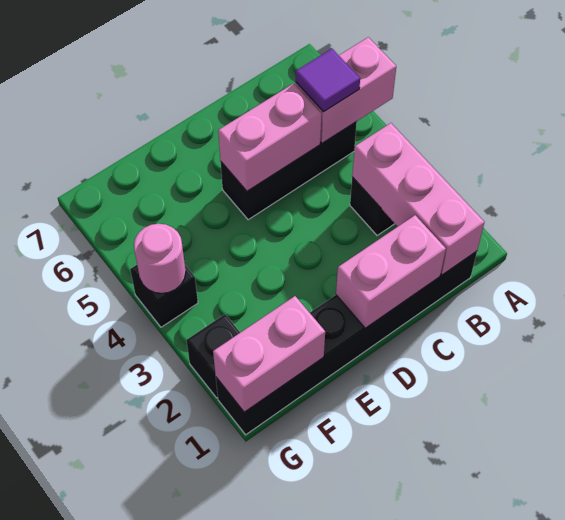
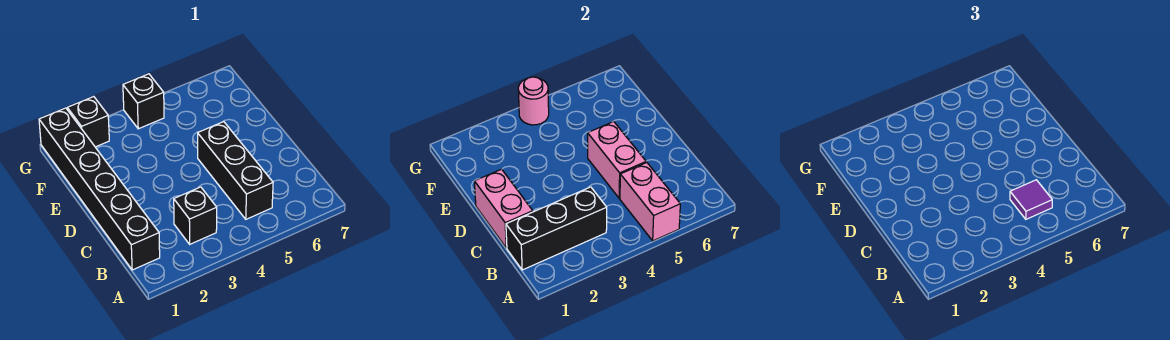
pink 1x3 brick [352,123,484,275] -> black 1x3 brick [506,187,607,270]
pink 1x2 brick [213,296,325,412] -> none

